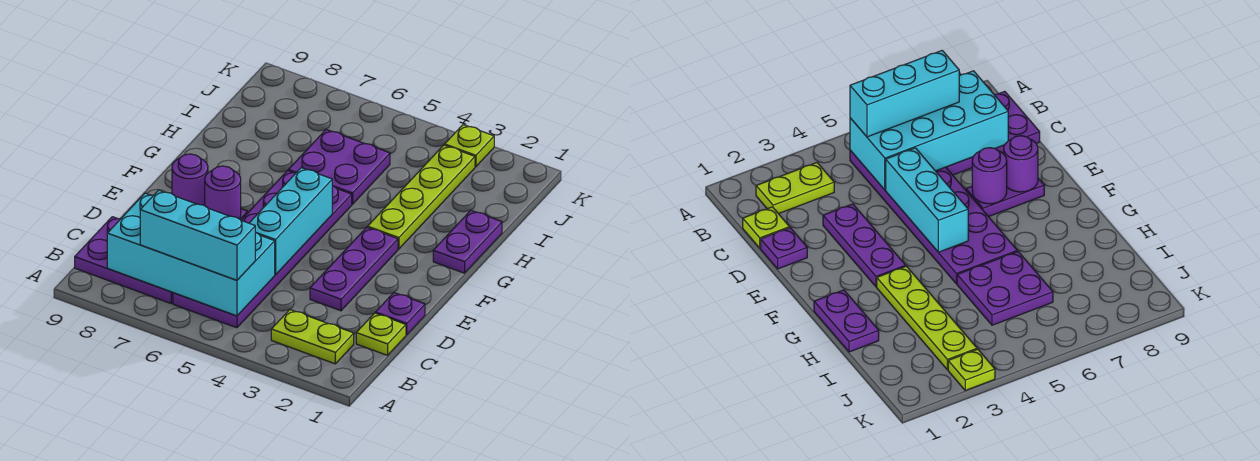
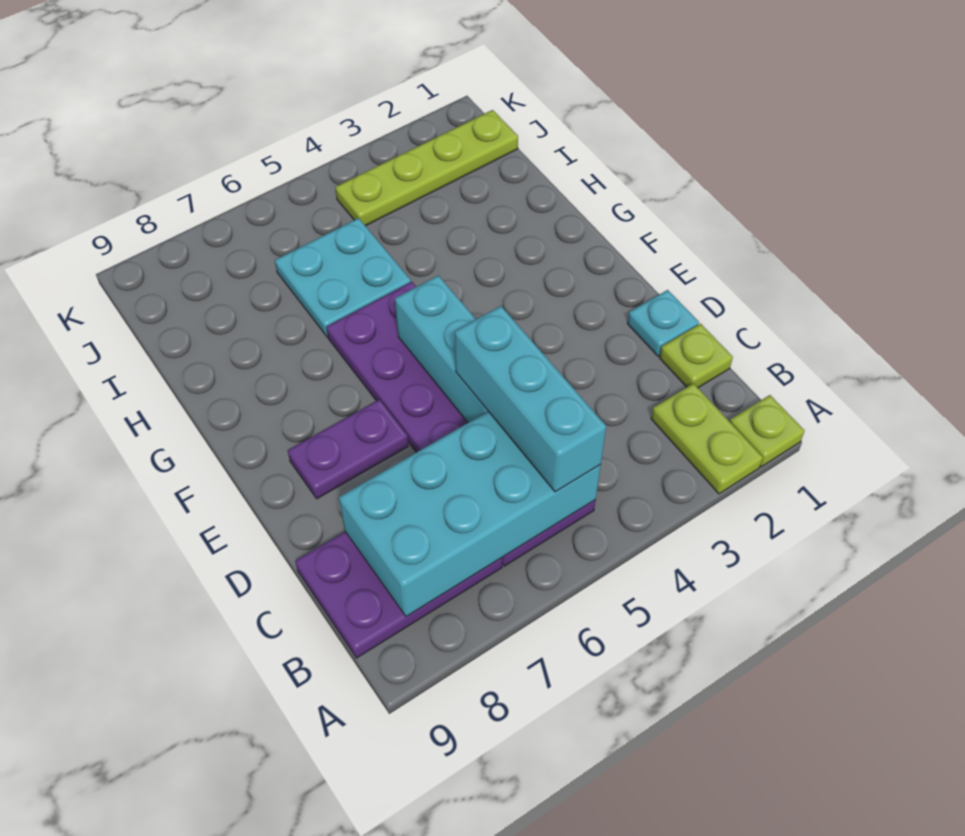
lime 1x2 plate [271,310,354,364] -> lime 1x2 plate turned to [651,383,763,494]
cyan 1x3 brick [140,190,255,280] -> cyan 1x3 brick turned to [455,306,606,492]
purple 1x1 plate [376,293,425,335] -> cyan 1x1 plate [627,290,699,356]
purple 1x3 plate [310,227,398,311] -> none
purple 1x1 round brick [205,166,241,219] -> none
purple 1x1 round brick [172,154,208,206] -> none
purple 1x2 plate [433,210,502,273] -> none
lime 1x4 plate [368,145,475,249] -> lime 1x4 plate turned to [335,110,518,226]
purple 2x2 plate [288,130,390,204] -> cyan 2x2 plate [275,218,411,337]
lime 1x1 plate [445,125,494,167] -> lime 1x1 plate moved to [730,395,805,467]

